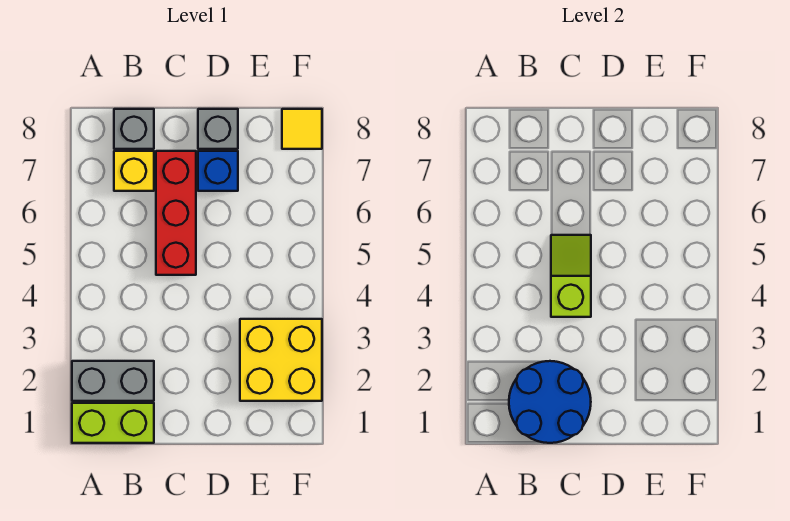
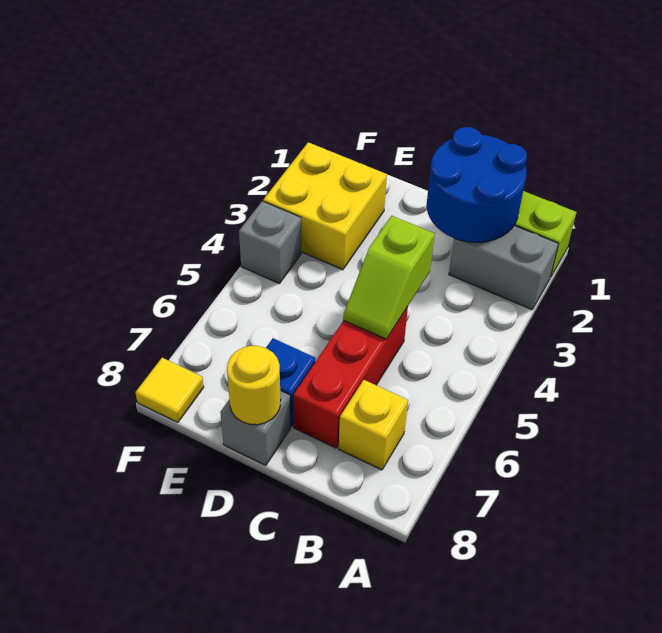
grey 1x1 brick [114,109,154,149] -> grey 1x1 brick moved to [239,201,301,283]
none -> yellow 1x1 round brick [227,346,281,425]

